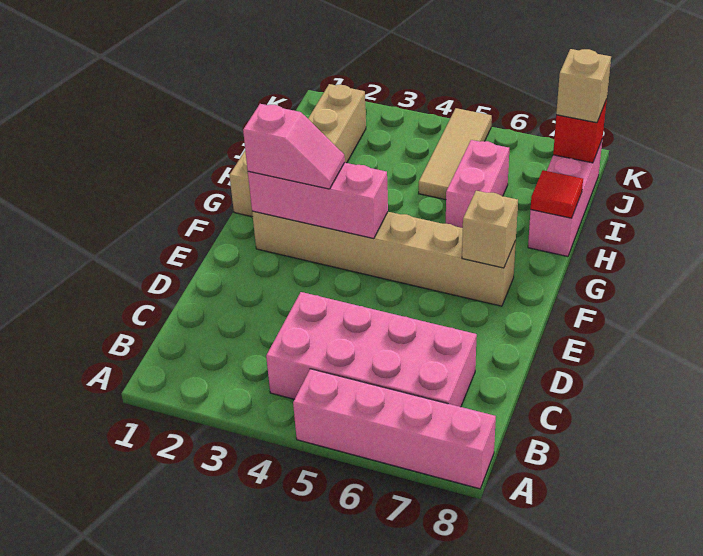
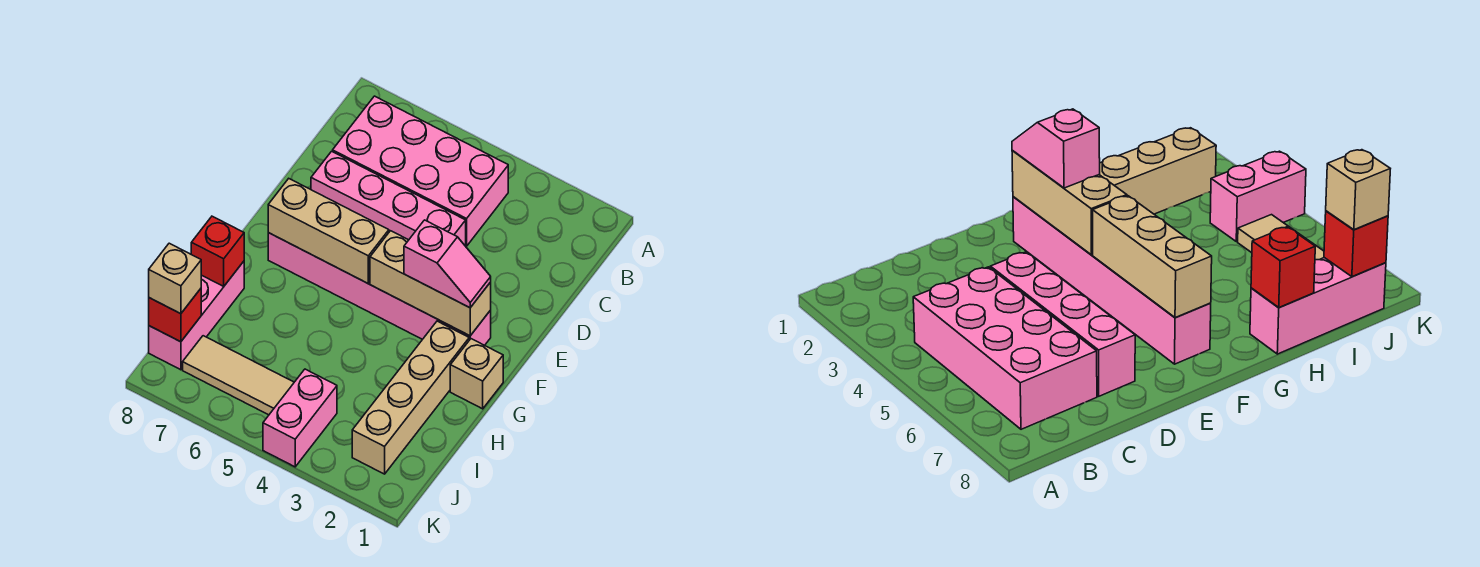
pink 1x4 brick [293,369,496,489] -> pink 1x4 brick moved to [311,151,466,246]
tan 1x6 brick [252,211,516,306] -> pink 1x6 brick [268,233,491,345]
pink 1x3 brick [248,163,388,239] -> tan 1x3 brick [370,231,491,336]
pink 1x2 slope [243,104,345,189] -> pink 1x2 slope turned to [404,220,491,308]
tan 1x1 brick [462,191,518,268] -> tan 1x3 brick [268,179,389,283]
pink 1x2 brick [446,140,509,228] -> pink 1x2 brick moved to [263,369,337,467]
red 1x1 tile [531,170,583,218] -> red 1x1 brick [191,216,244,286]
tan 1x3 tile [419,108,492,200] -> tan 1x3 tile turned to [183,336,294,415]

